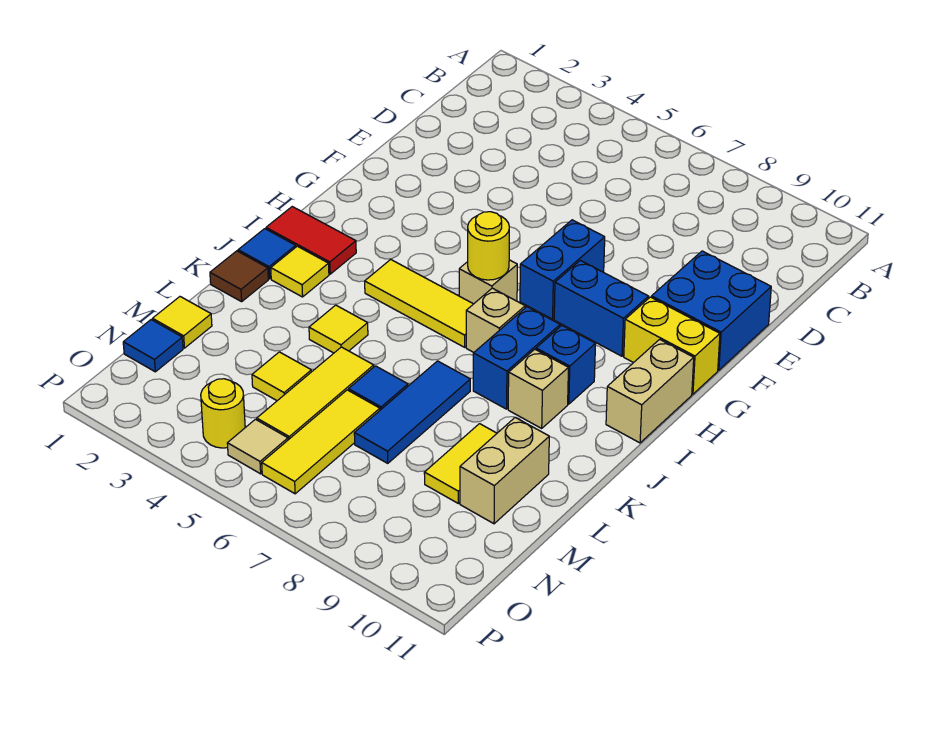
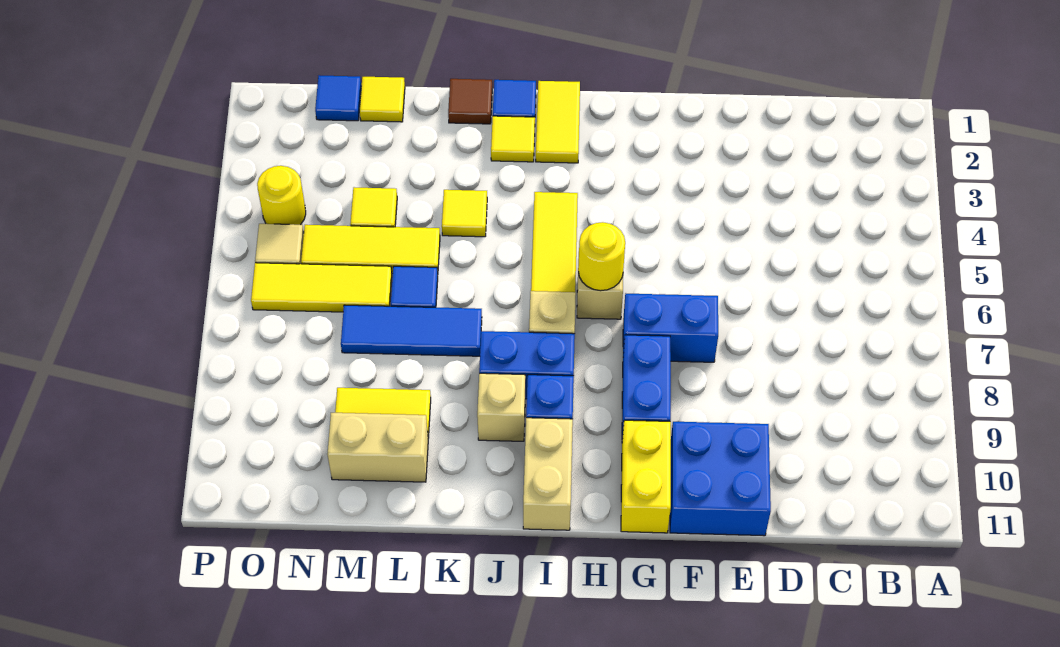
tan 1x2 brick [606,339,694,443] -> tan 1x2 brick turned to [523,418,573,530]
red 1x2 tile [266,207,356,274] -> yellow 1x2 tile [536,81,580,163]

